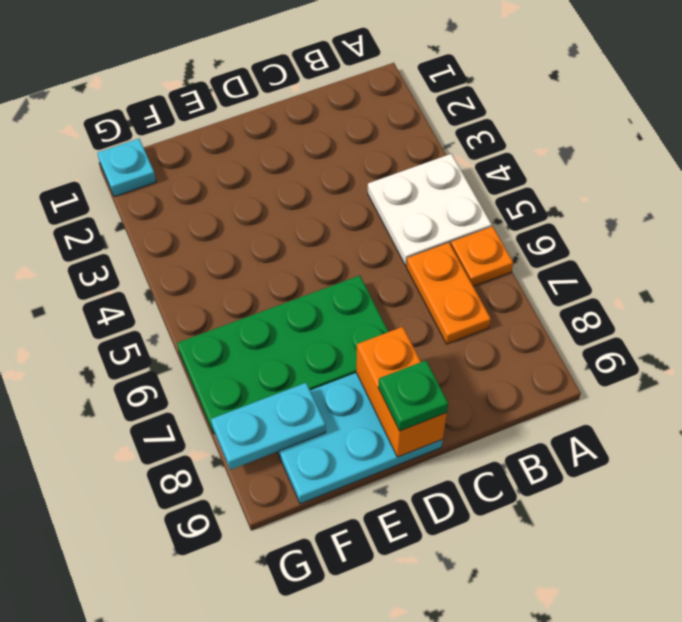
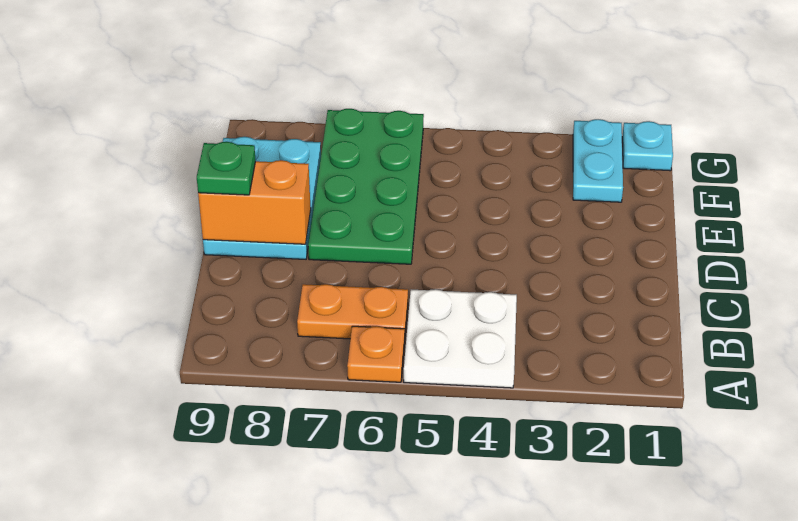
cyan 1x2 plate [211,383,326,470] -> cyan 1x2 plate moved to [573,119,623,202]

